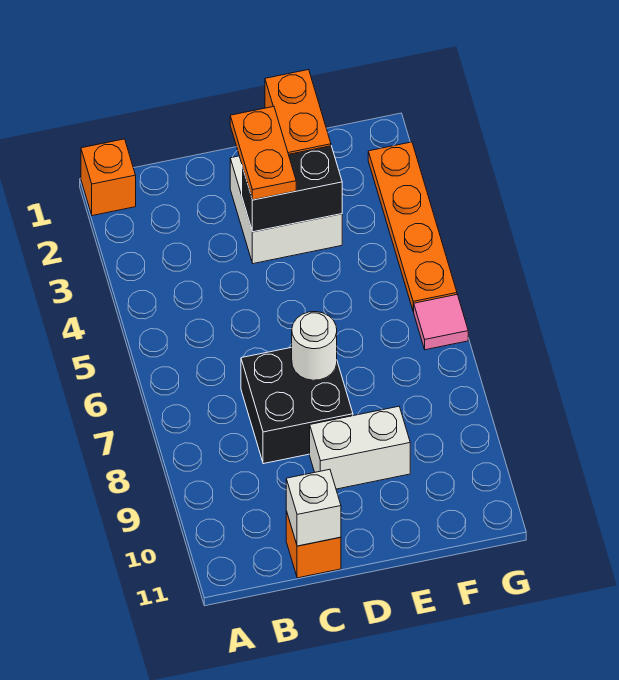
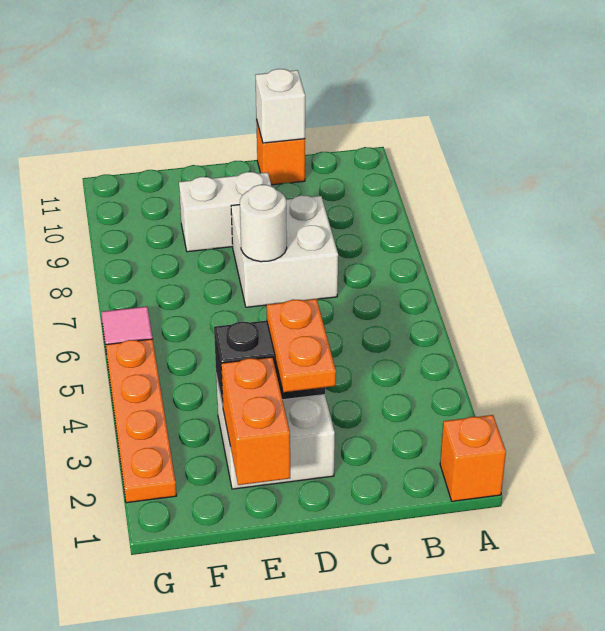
black 2x2 brick [241,347,353,464] -> white 2x2 brick [231,195,338,307]

